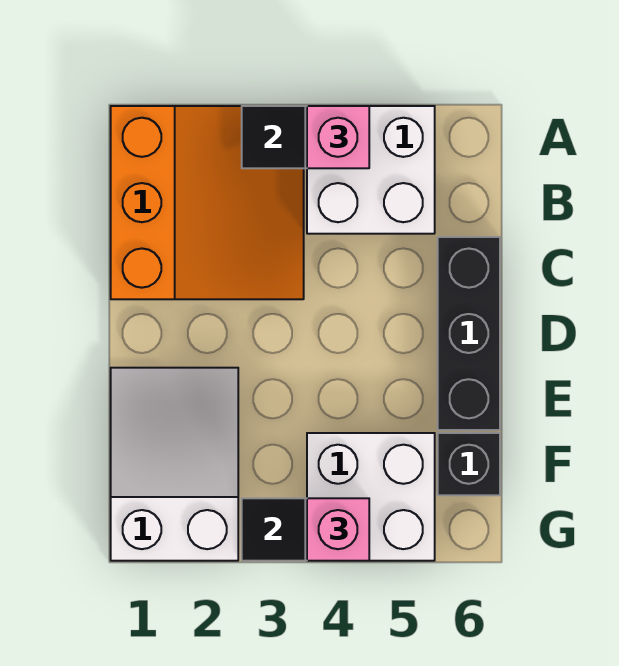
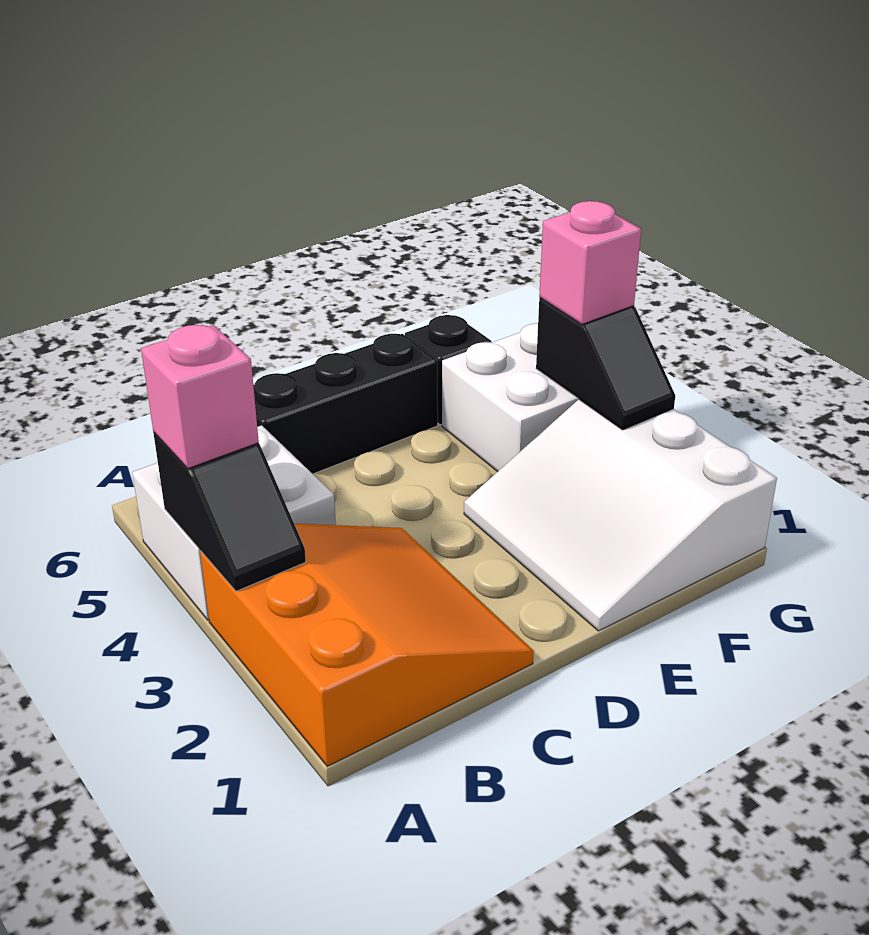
orange 3x3 slope [111,106,304,299] -> orange 3x3 slope turned to [200,524,534,766]
white 2x3 slope [111,368,238,561] -> white 3x3 slope [464,400,777,631]

